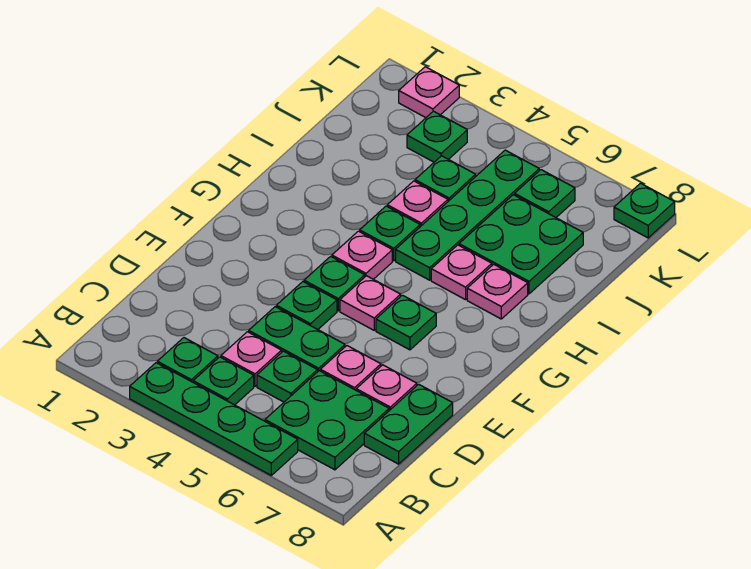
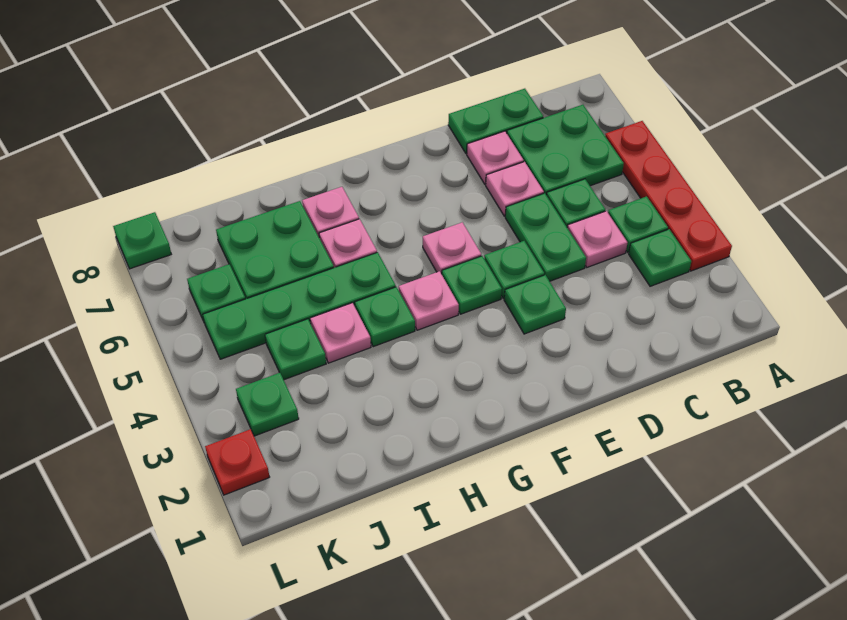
green 1x4 plate [130,363,298,475] -> red 1x4 plate [605,121,732,271]
green 1x1 plate [376,295,436,350] -> green 1x1 plate moved to [504,275,566,334]
pink 1x1 plate [399,67,459,118] -> red 1x1 plate [205,429,269,495]

